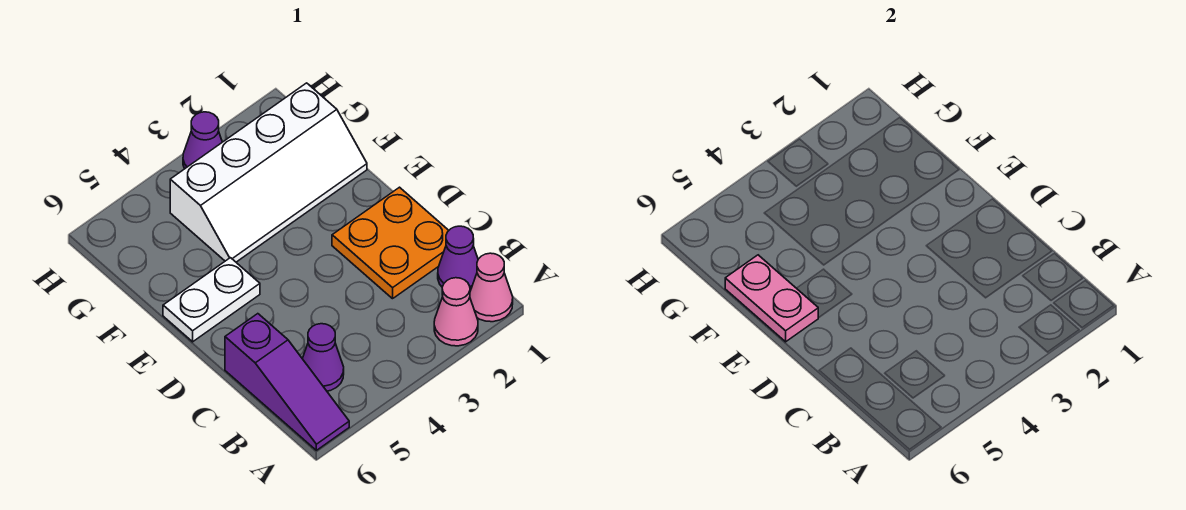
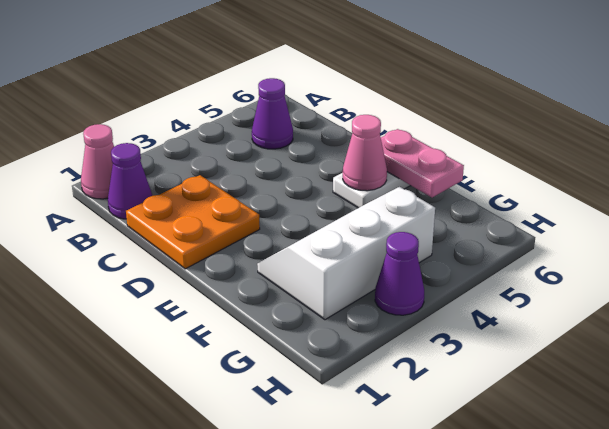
pink 1x1 cone [434,278,478,346] -> pink 1x1 cone moved to [343,115,387,191]
purple 1x3 slope [225,314,349,450] -> none
white 2x4 slope [170,83,367,262] -> white 2x3 slope [257,187,435,320]

